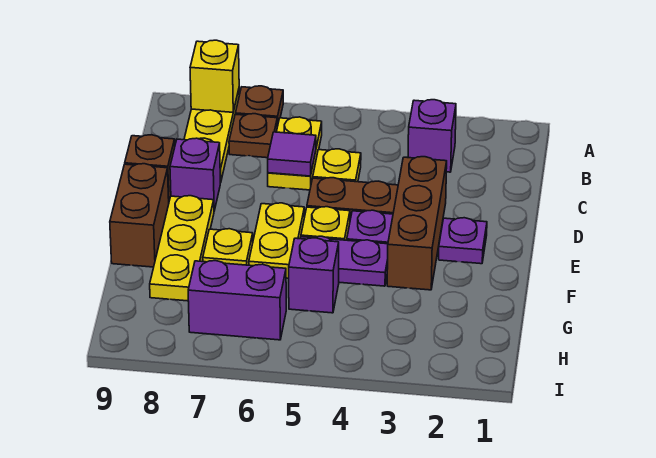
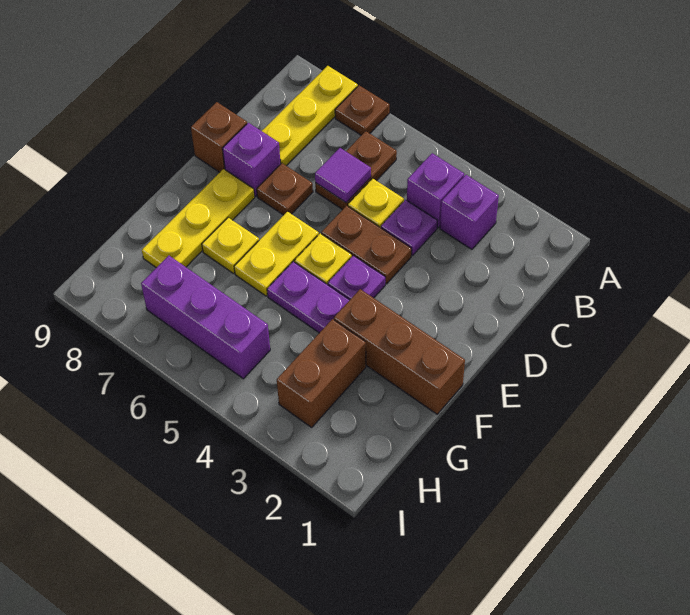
yellow 1x1 brick [190,40,239,112] -> none
yellow 1x2 plate [268,117,322,190] -> brown 1x2 plate [315,131,397,210]
brown 1x1 plate [229,114,277,158] -> brown 1x1 plate moved to [257,163,313,215]
brown 1x3 brick [387,157,447,290] -> brown 1x3 brick turned to [333,289,465,414]
purple 1x1 plate [439,218,487,264] -> purple 1x1 plate moved to [381,200,437,255]
brown 1x2 brick [110,164,169,267] -> brown 1x2 brick moved to [277,319,366,427]
purple 1x1 brick [289,238,339,313] -> purple 1x1 brick moved to [407,153,464,228]
purple 1x2 brick [188,261,286,340] -> purple 1x3 brick [141,256,270,379]

